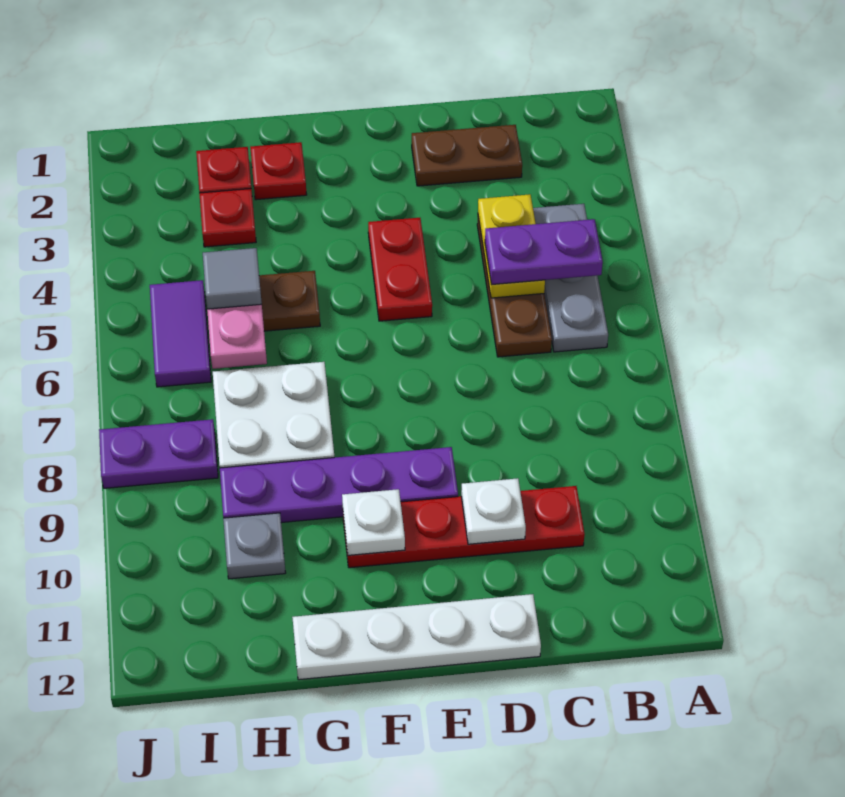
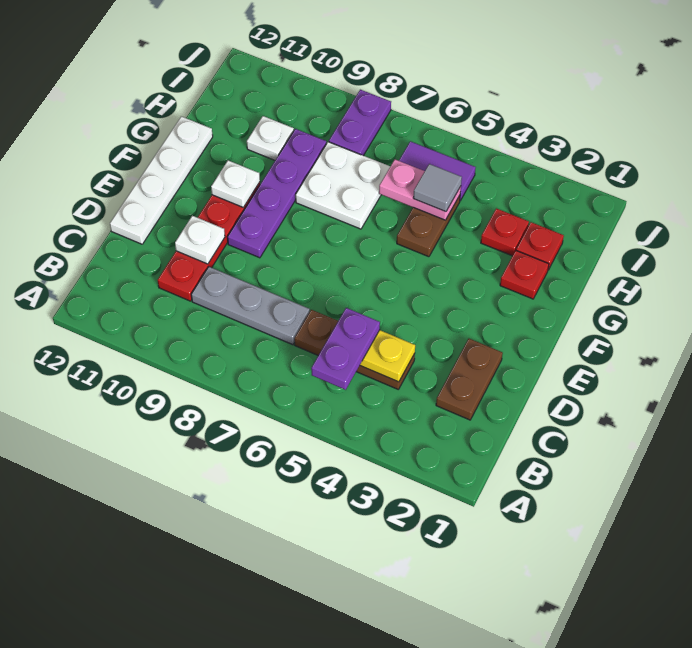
grey 1x3 plate [533,204,608,352] -> grey 1x3 plate moved to [191,267,310,345]
red 1x2 plate [368,218,432,321] -> none
grey 1x1 plate [223,513,286,579] -> white 1x1 plate [247,116,294,160]

